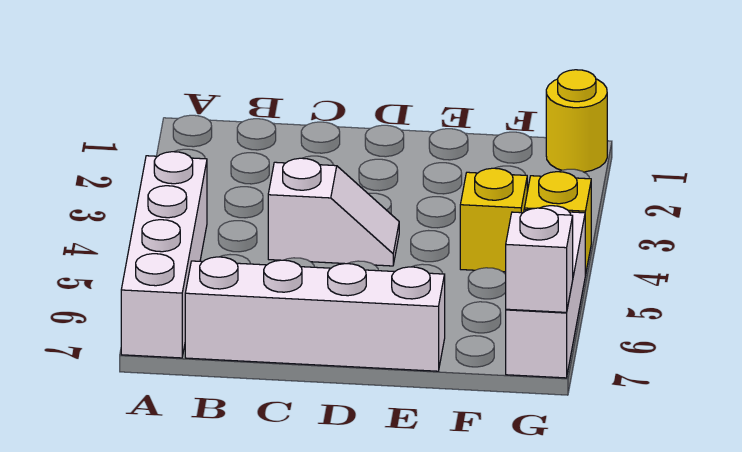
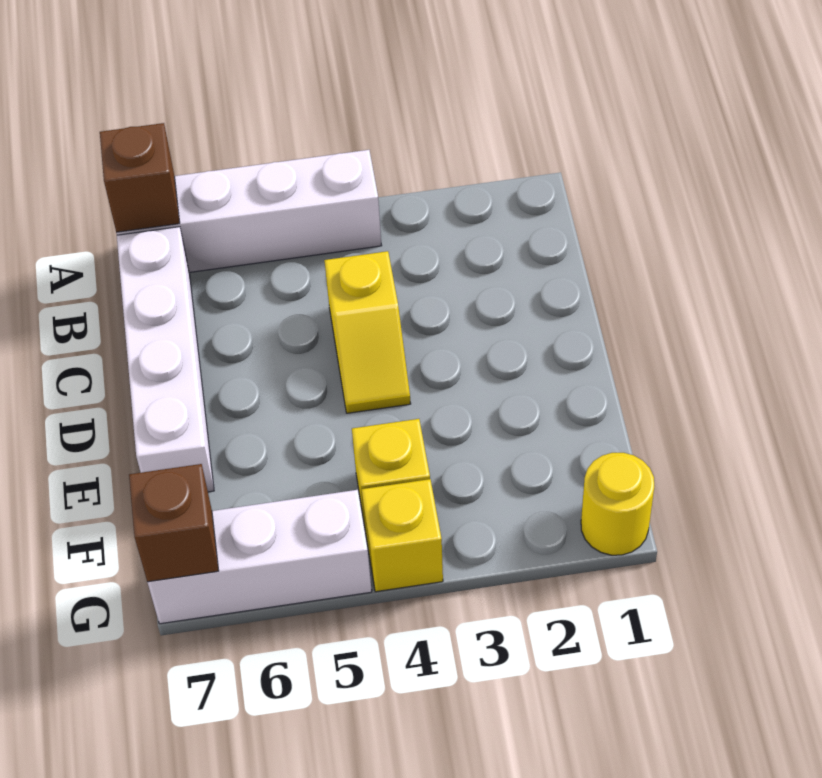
none -> brown 1x1 brick [100,123,180,232]
white 1x2 slope [268,158,399,266] -> yellow 1x2 slope [324,251,411,413]
white 1x1 brick [506,208,573,312] -> brown 1x1 brick [129,464,219,582]

